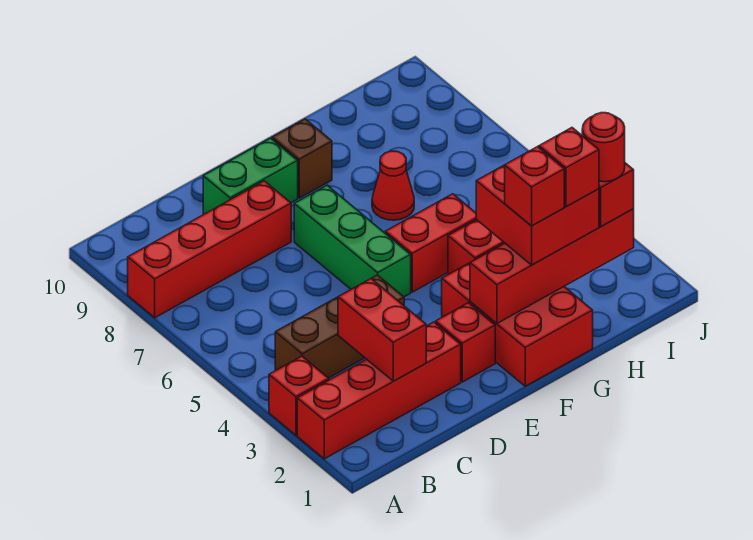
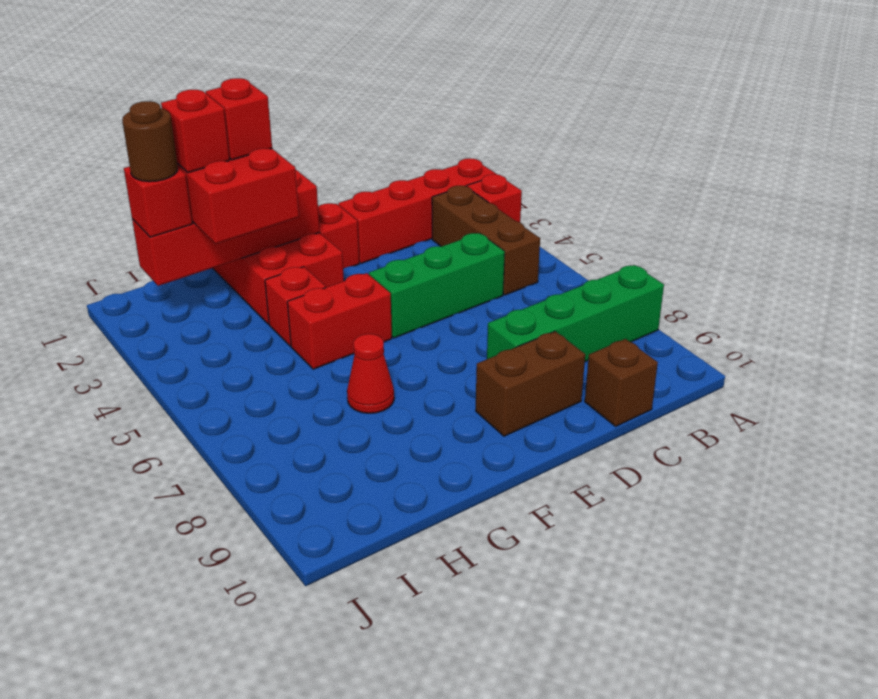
red 1x4 brick [128,181,291,318] -> green 1x4 brick [487,265,664,362]
brown 1x3 brick [275,275,404,378] -> brown 1x3 brick turned to [432,186,540,295]
red 1x2 brick [338,279,426,381] -> none
green 1x2 brick [203,138,298,215] -> brown 1x2 brick [476,331,585,436]
green 1x3 brick [294,185,411,297] -> green 1x3 brick turned to [369,233,505,338]
brown 1x1 brick [272,119,332,198] -> brown 1x1 brick moved to [585,339,658,426]
red 1x1 round brick [582,113,625,182] -> brown 1x1 round brick [122,101,178,182]

